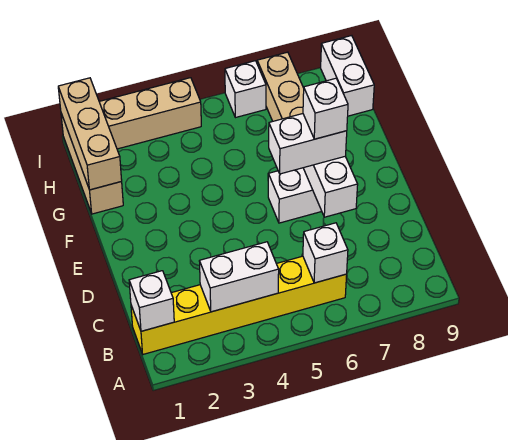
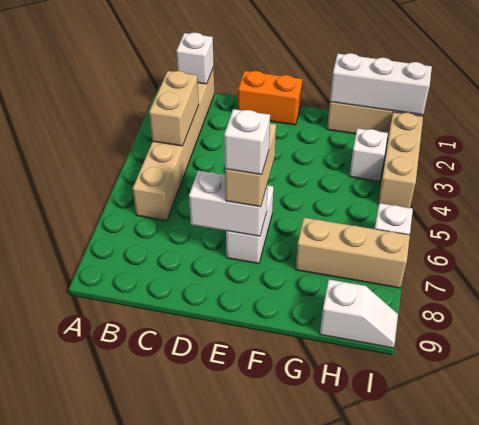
yellow 1x6 brick [131,256,347,354] -> tan 1x6 brick [133,67,214,221]
white 1x2 brick [199,242,279,312] -> tan 1x2 brick [149,71,199,146]
white 1x1 brick [303,223,348,283] -> white 1x1 brick moved to [349,128,388,181]
none -> orange 1x2 brick [238,71,302,125]
white 1x2 brick [269,114,347,174] -> tan 1x2 brick [225,123,276,207]
tan 1x3 brick [58,78,122,190] -> white 1x3 brick [330,53,432,115]
white 1x2 brick [321,36,374,116] -> white 1x2 slope [320,279,398,348]

